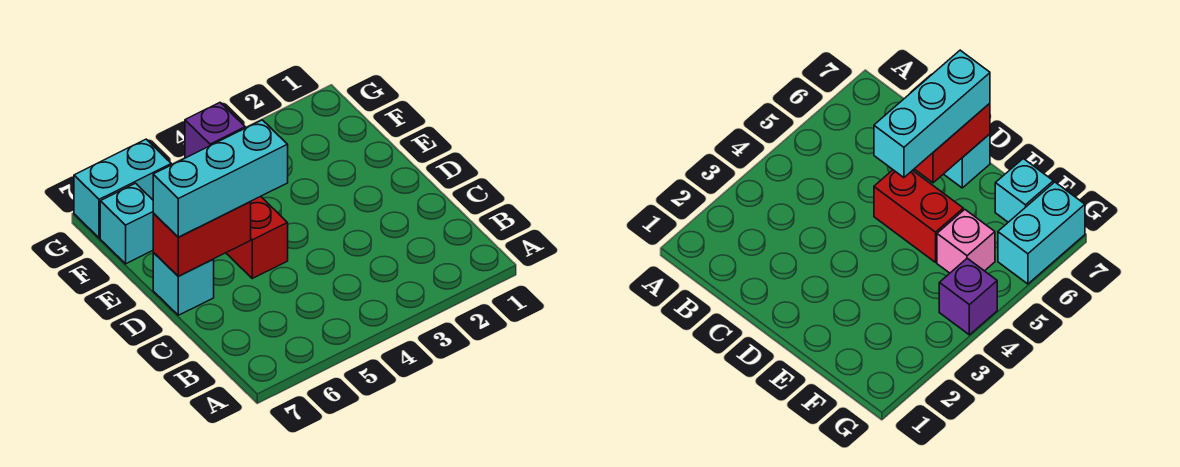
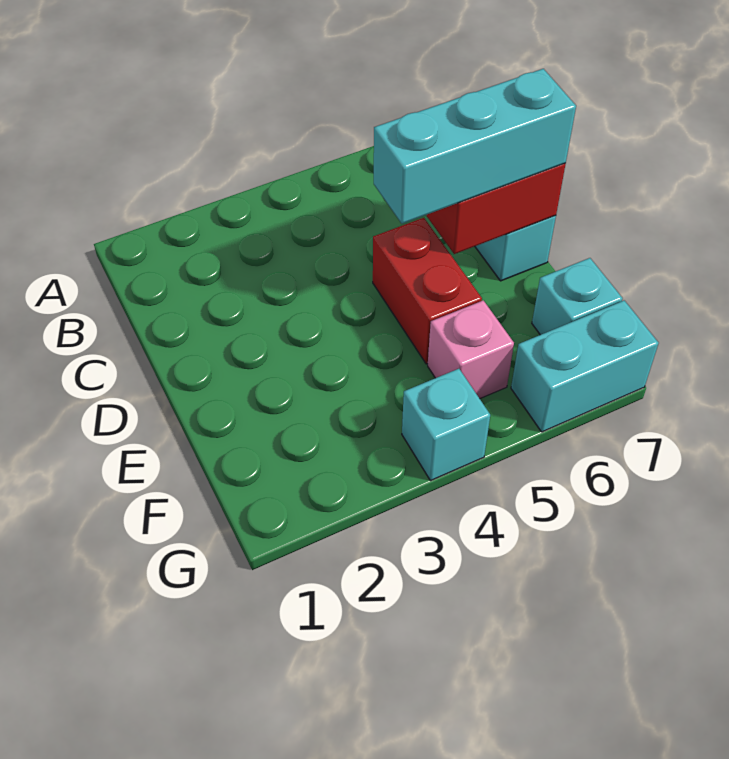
purple 1x1 brick [185,103,245,158] -> cyan 1x1 brick [402,369,490,481]

